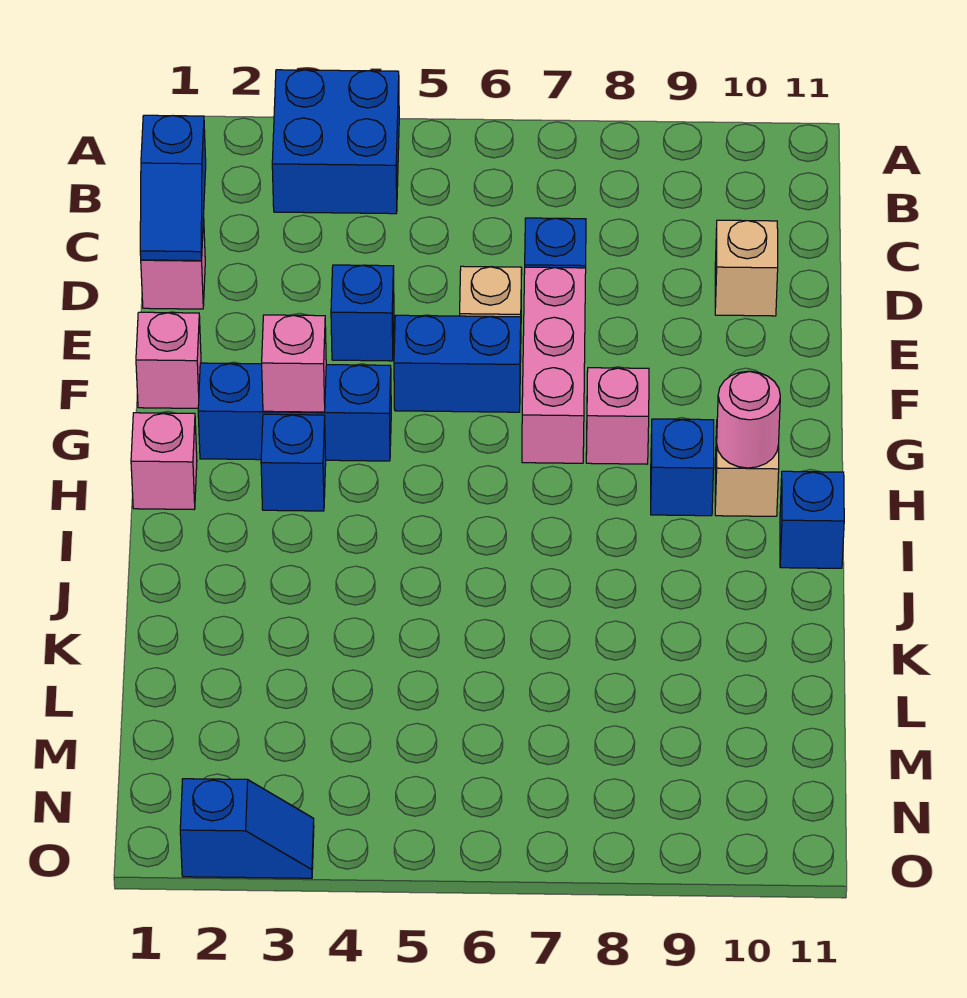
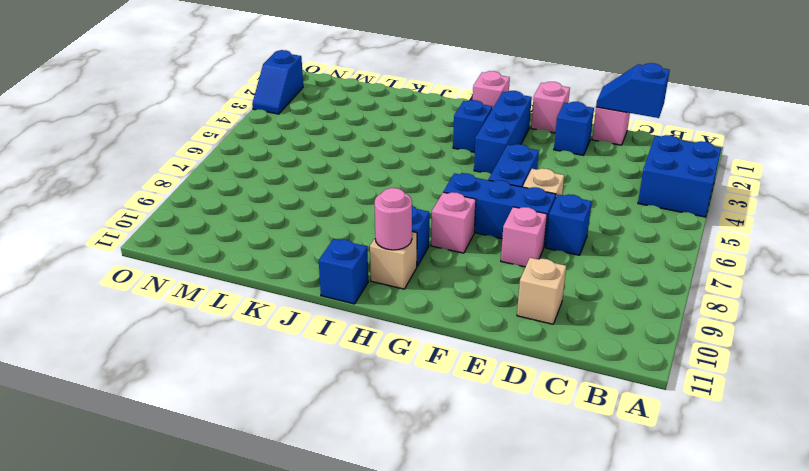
blue 1x1 brick [331,265,394,361] -> blue 1x1 brick moved to [554,102,594,155]
pink 1x3 brick [522,267,586,463] -> blue 1x3 brick [444,173,556,246]
pink 1x1 brick [262,315,326,412] -> pink 1x1 brick moved to [501,207,547,267]

